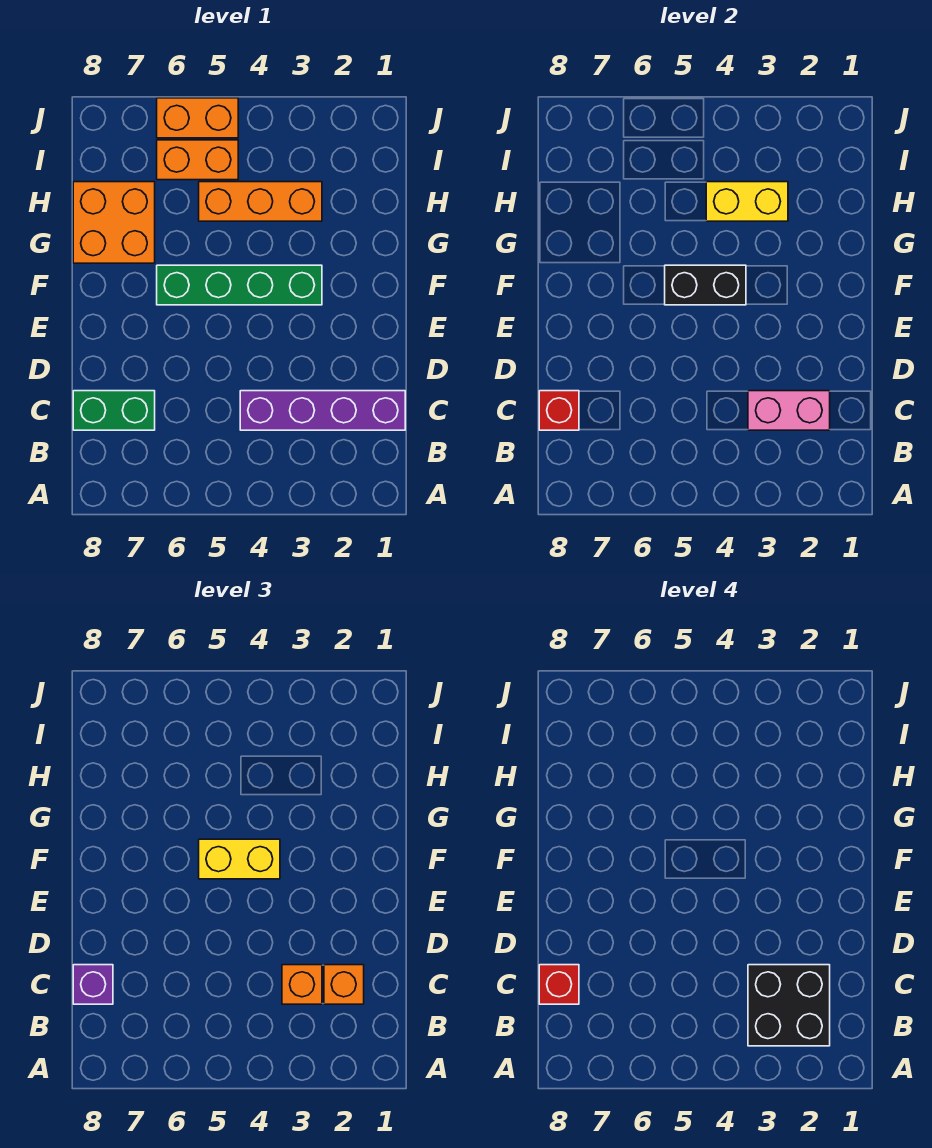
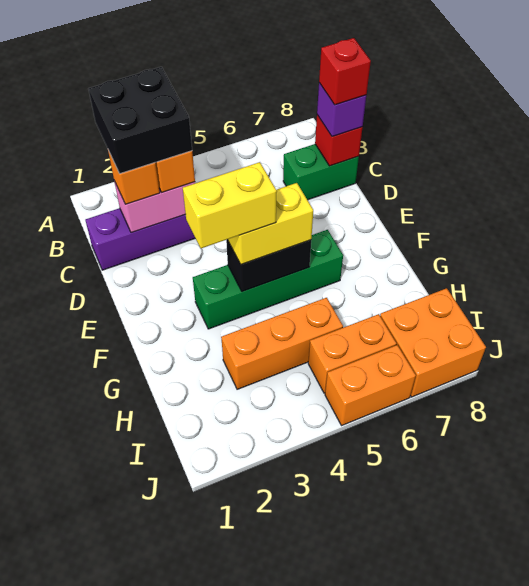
orange 2x2 brick [73,182,155,263] -> orange 2x2 brick moved to [380,288,486,397]
yellow 1x2 brick [706,182,788,221] -> yellow 1x2 brick moved to [183,162,277,248]

